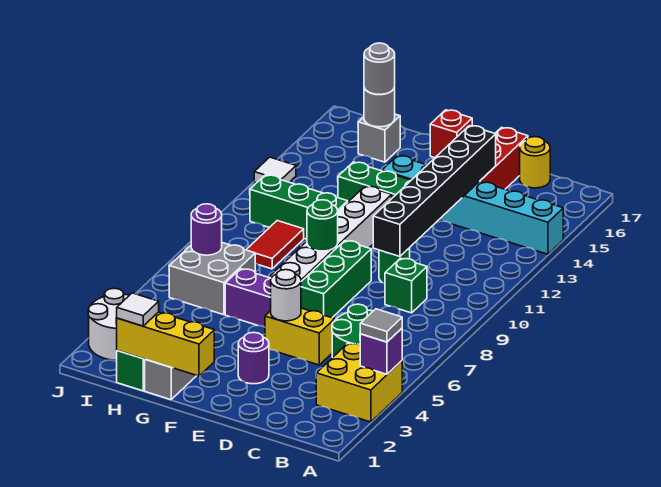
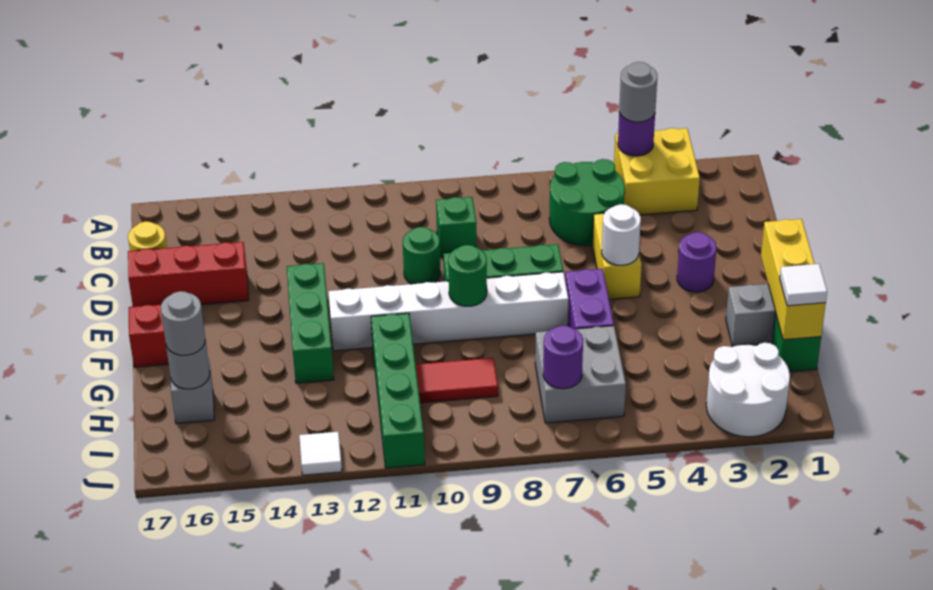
purple 1x1 brick [360,328,402,374] -> purple 1x1 round brick [618,112,655,156]
grey 1x1 tile [360,309,402,342] -> grey 1x1 round brick [619,62,657,122]
cyan 1x6 brick [382,156,563,254] -> none
black 1x6 brick [373,126,496,256] -> none
green 1x3 brick [250,175,348,239] -> green 1x4 brick [371,313,425,468]

